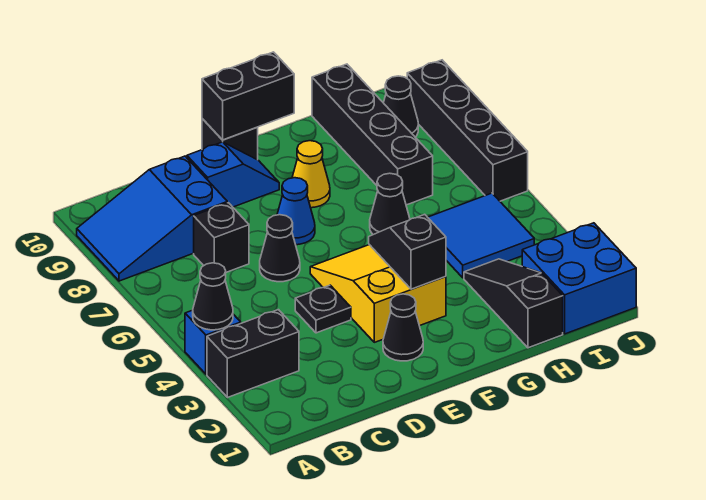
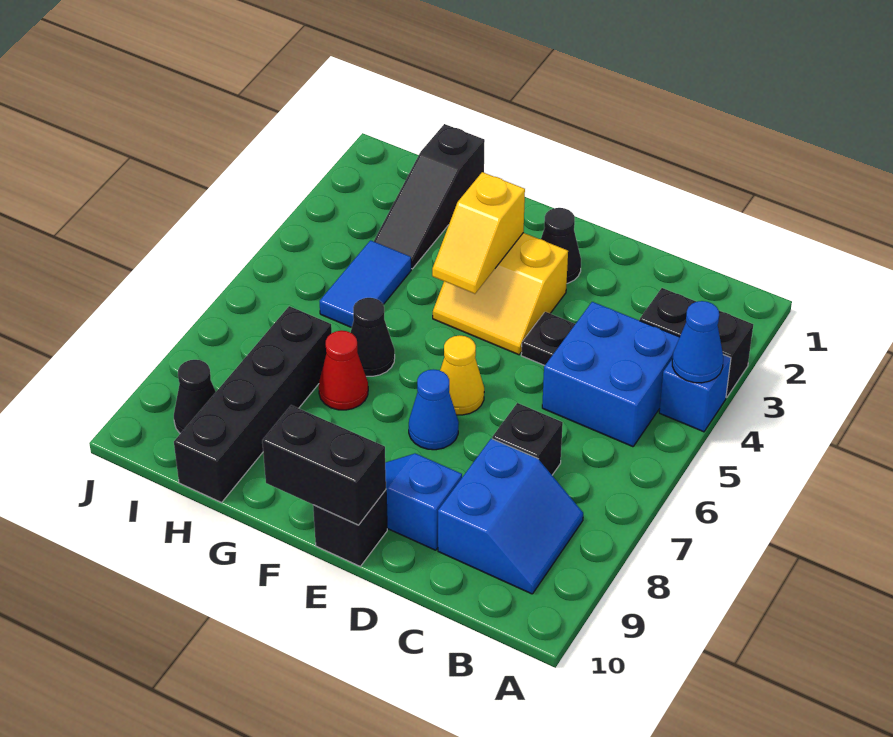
black 1x1 cone [193,263,233,330] -> blue 1x1 cone [672,301,723,383]
blue 2x3 slope [77,156,227,281] -> blue 2x2 slope [438,439,583,594]
black 1x1 cone [260,215,300,282] -> none
yellow 2x3 slope [310,245,446,342] -> yellow 2x2 slope [433,233,568,355]
black 1x2 slope [369,214,446,289] -> yellow 1x2 slope [432,172,525,294]
yellow 1x1 cone [292,141,330,208] -> yellow 1x1 cone moved to [440,335,484,415]
none -> red 1x1 cone [319,331,368,410]
blue 2x2 tile [428,193,534,278] -> blue 1x2 tile [320,240,411,328]
blue 2x2 brick [522,223,636,334] -> blue 2x2 brick moved to [542,302,680,447]
black 1x4 brick [407,60,528,201] -> none

